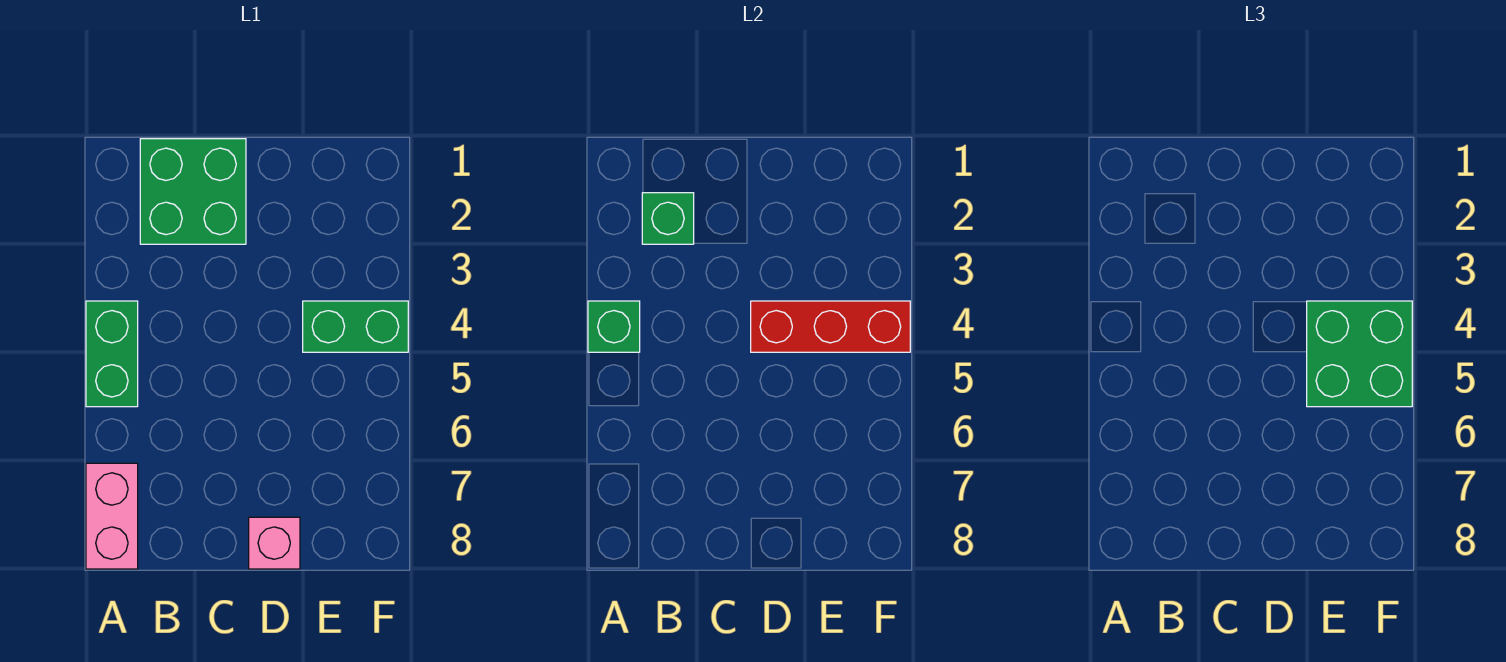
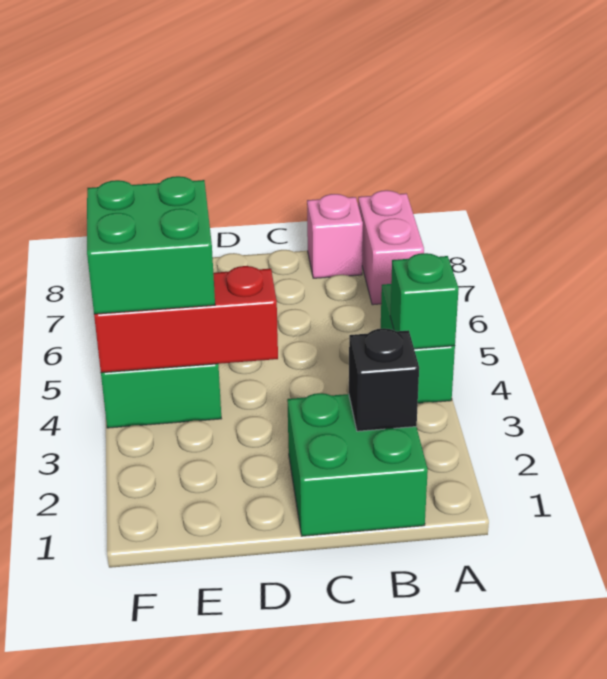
green 1x1 brick [642,193,694,244] -> black 1x1 brick [349,328,419,431]
pink 1x1 brick [249,517,300,569] -> pink 1x1 brick moved to [307,194,363,278]

